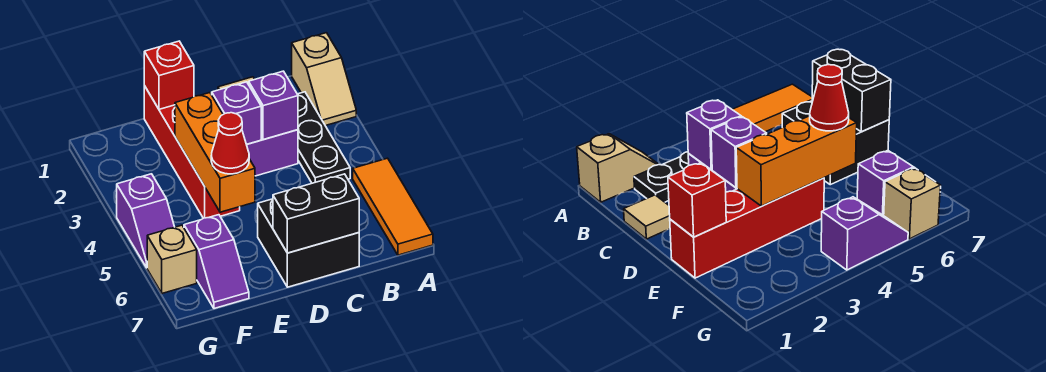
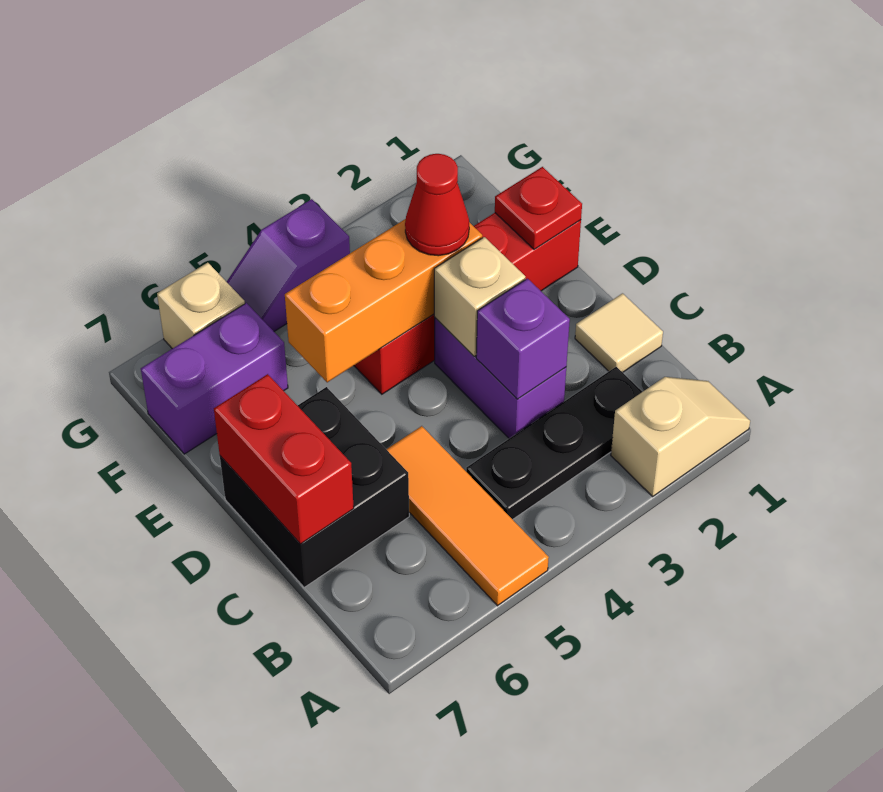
tan 1x2 slope [292,33,356,126] -> tan 1x2 slope turned to [611,377,750,496]
orange 1x3 tile [353,158,433,255] -> orange 1x3 tile turned to [386,426,549,606]
black 1x2 brick [273,174,359,253] -> red 1x2 brick [214,374,354,544]
purple 1x1 brick [212,82,261,144] -> tan 1x1 brick [434,237,525,356]
red 1x1 brick [144,41,194,109] -> red 1x1 plate [495,167,582,249]
red 1x1 cone [211,113,249,174] -> red 1x1 cone moved to [405,154,469,256]
purple 1x2 slope [184,215,249,309] -> purple 1x2 brick [141,303,288,454]

